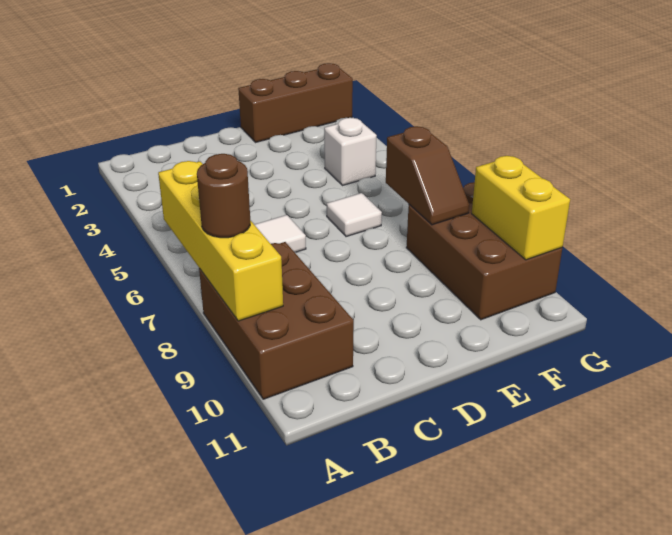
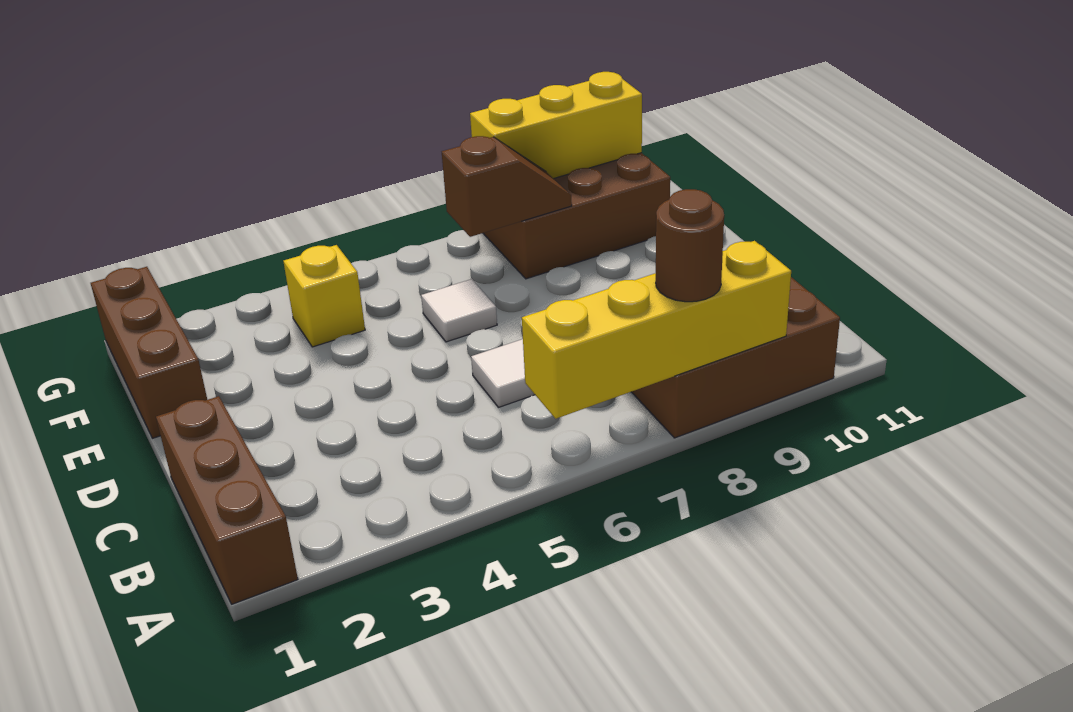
none -> brown 1x3 brick [156,396,298,604]
white 1x1 brick [324,118,377,186] -> yellow 1x1 brick [283,245,365,347]
yellow 1x2 brick [472,156,570,260] -> yellow 1x3 brick [470,72,642,179]

